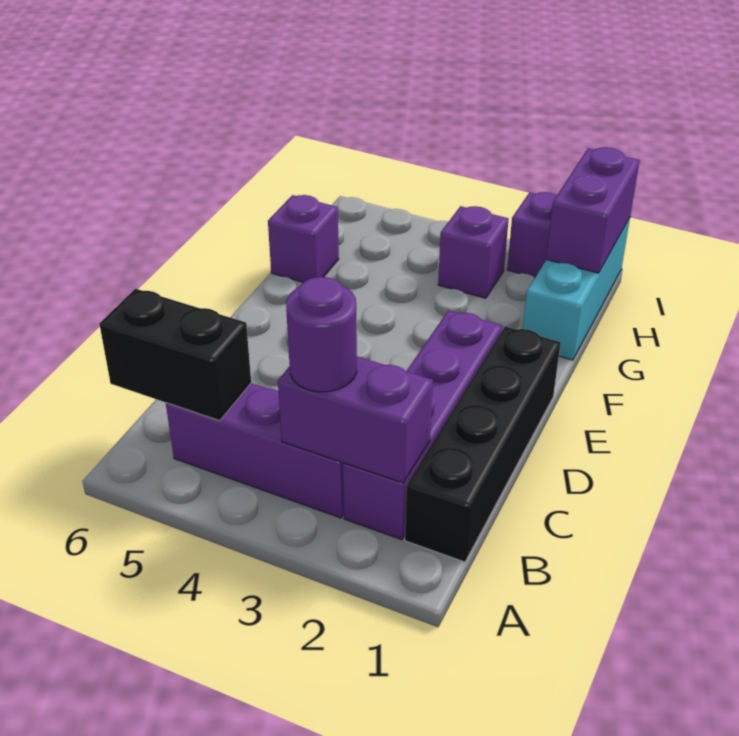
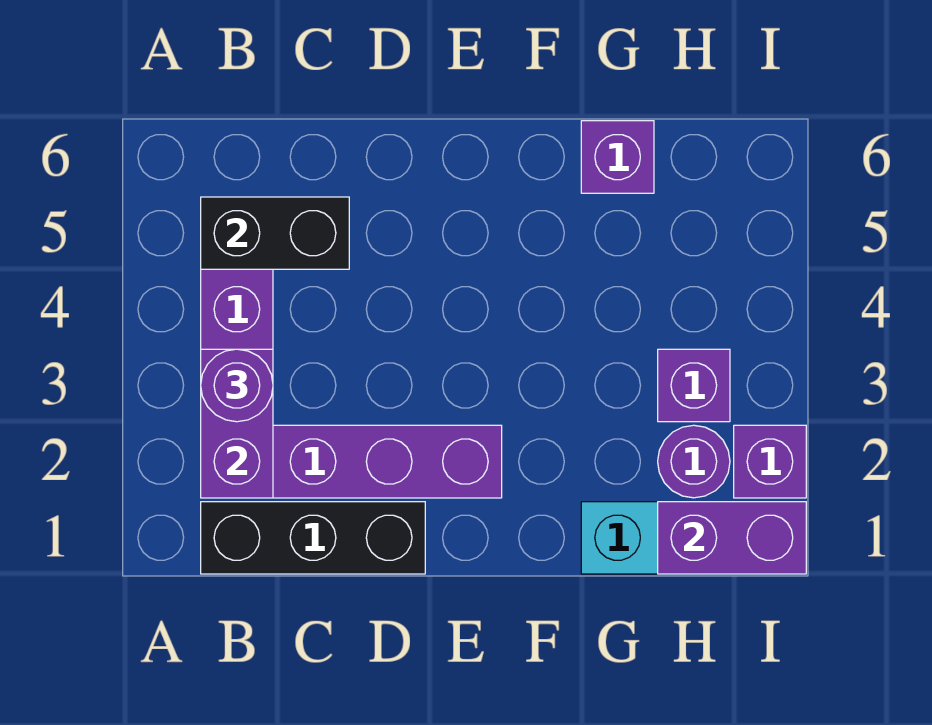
black 1x4 brick [405,326,561,562] -> black 1x3 brick [201,502,425,574]
black 1x2 brick [99,289,251,421] -> black 1x2 brick turned to [201,197,349,269]
none -> purple 1x1 round brick [658,425,730,498]

